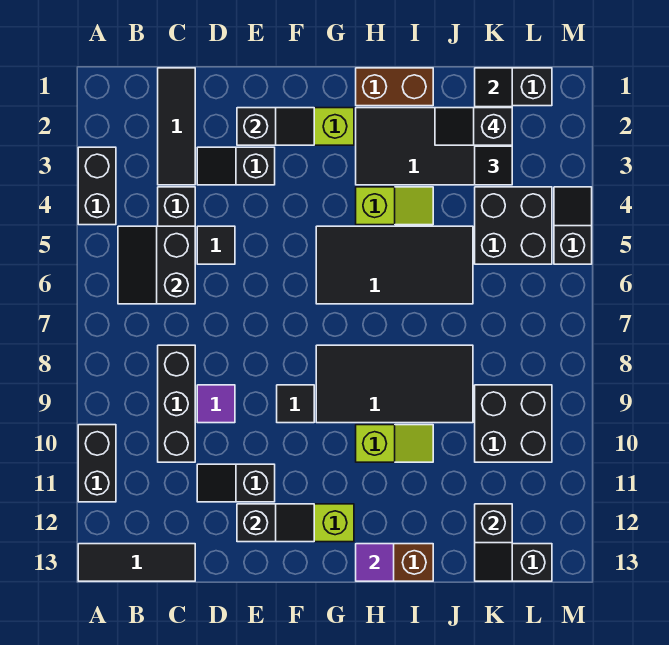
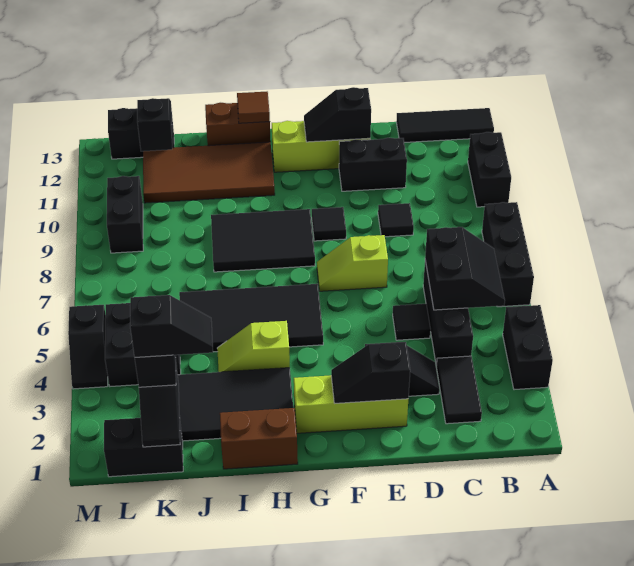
black 1x3 tile [158,68,195,185] -> black 1x2 tile [436,356,482,424]
black 1x3 brick [158,345,195,462] -> black 1x3 brick moved to [482,202,534,307]
purple 1x1 tile [197,385,235,423] -> black 1x1 tile [378,203,414,237]
black 1x2 slope [197,464,275,502] -> black 1x2 brick [339,138,407,191]
black 2x4 tile [316,345,473,423] -> black 2x3 tile [211,209,315,272]
lime 1x2 slope [356,425,433,462] -> lime 1x2 slope moved to [317,235,388,291]
none -> brown 2x4 tile [143,142,275,203]
purple 1x1 tile [356,544,394,581] -> brown 1x1 tile [237,92,270,123]
black 2x2 brick [475,385,552,462] -> black 1x2 brick [107,176,143,253]

